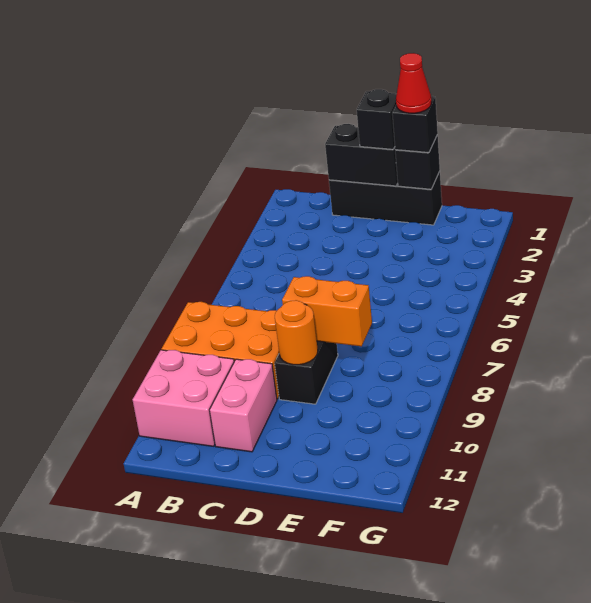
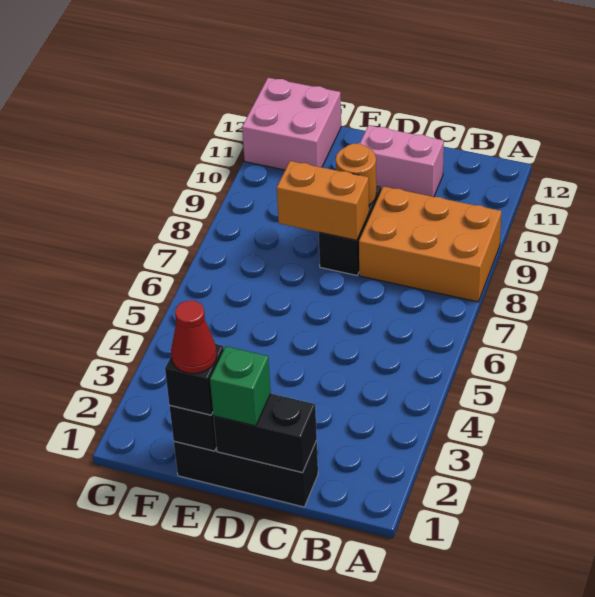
pink 2x2 brick [133,350,234,446] -> pink 2x2 brick moved to [242,78,341,170]
pink 1x2 brick [210,359,277,452] -> pink 1x2 brick turned to [360,125,444,197]
black 1x1 brick [357,89,397,149] -> green 1x1 brick [210,346,271,426]

